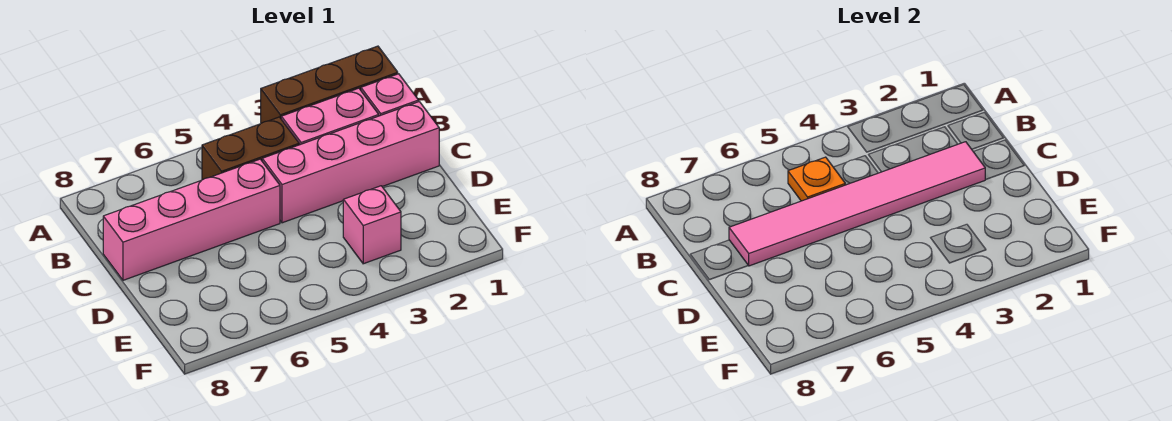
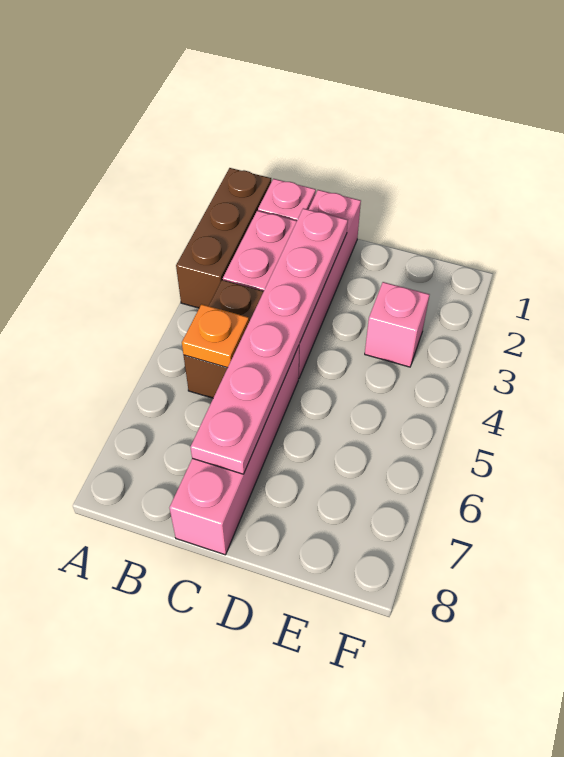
pink 1x6 tile [729,142,986,266] -> pink 1x6 plate [190,208,348,474]

